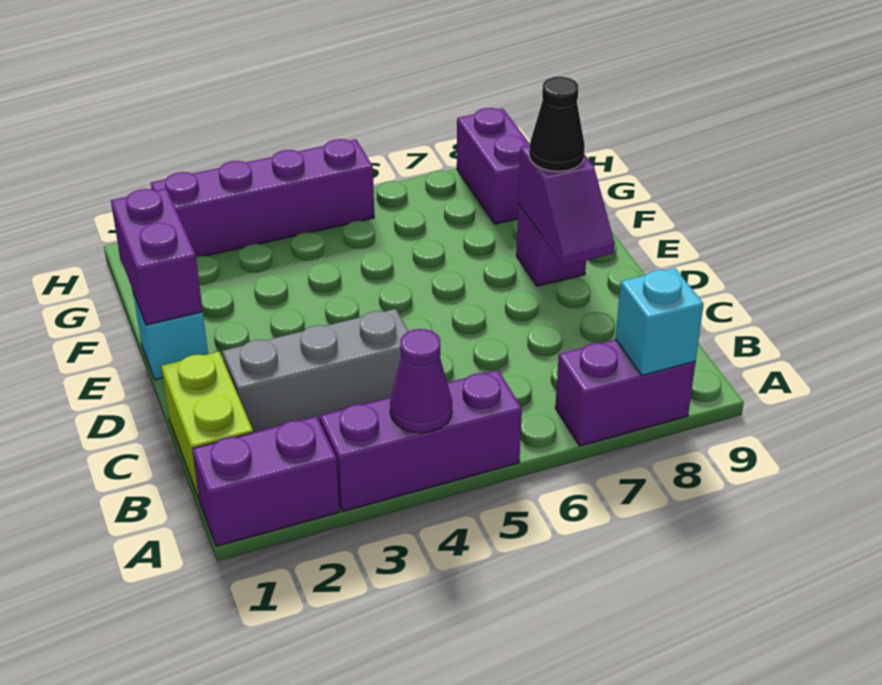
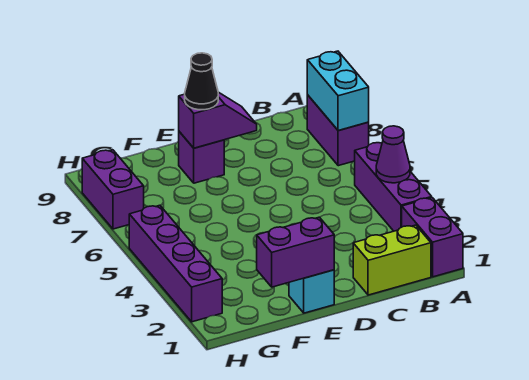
cyan 1x1 brick [615,268,704,375] -> cyan 1x2 brick [307,51,369,131]
grey 1x3 brick [222,309,409,433] -> none
purple 1x2 brick [457,108,530,224] -> purple 1x2 brick turned to [82,150,144,229]

